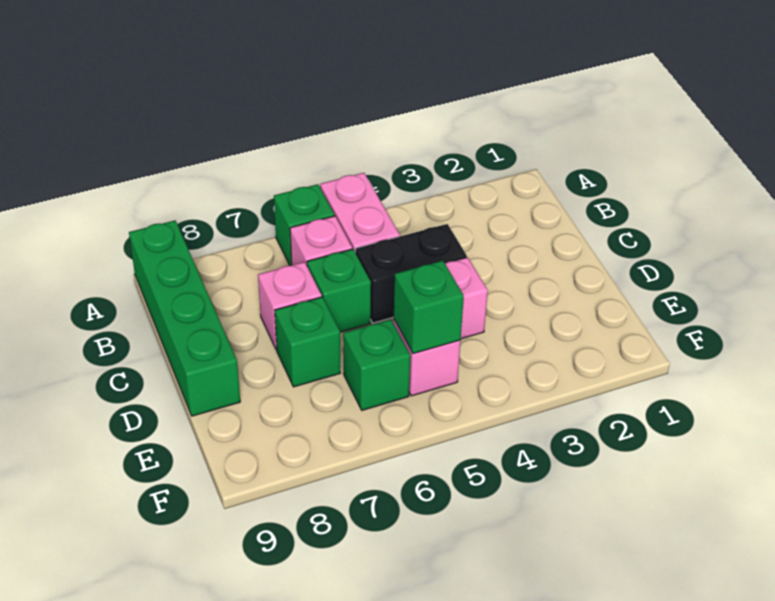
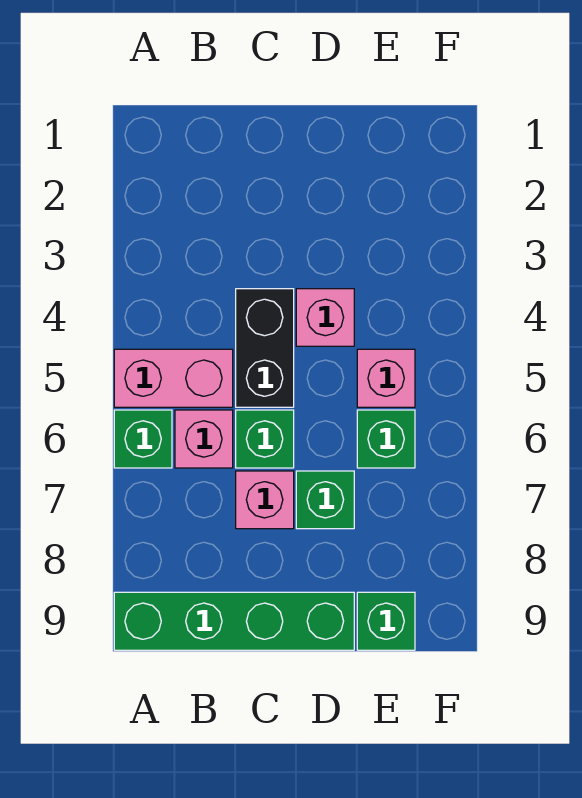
green 1x1 brick [394,261,464,354] -> green 1x1 brick moved to [357,592,415,650]

